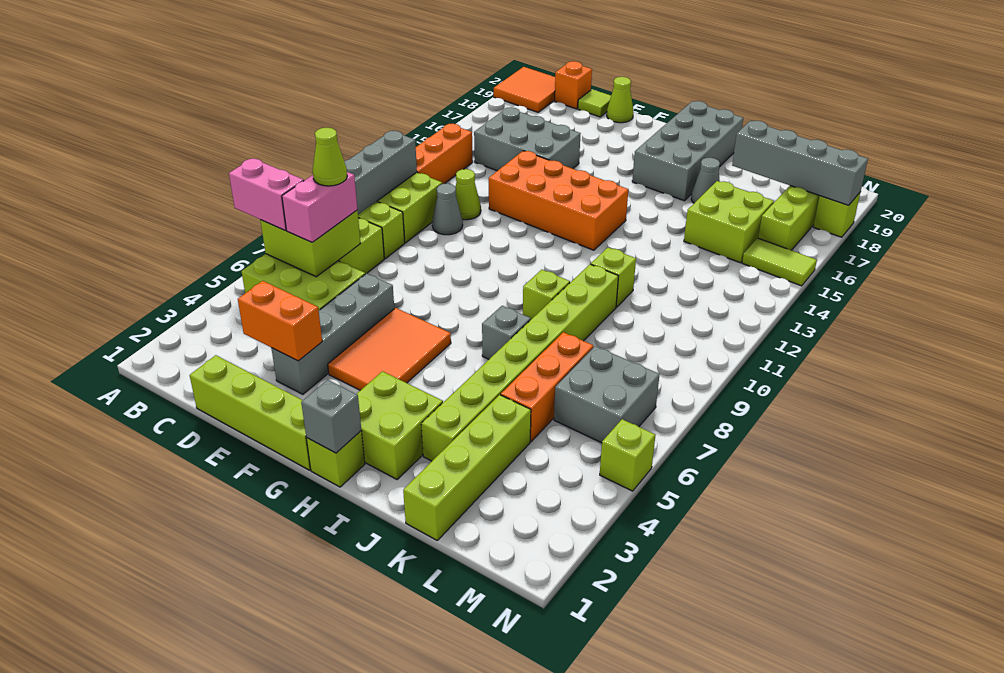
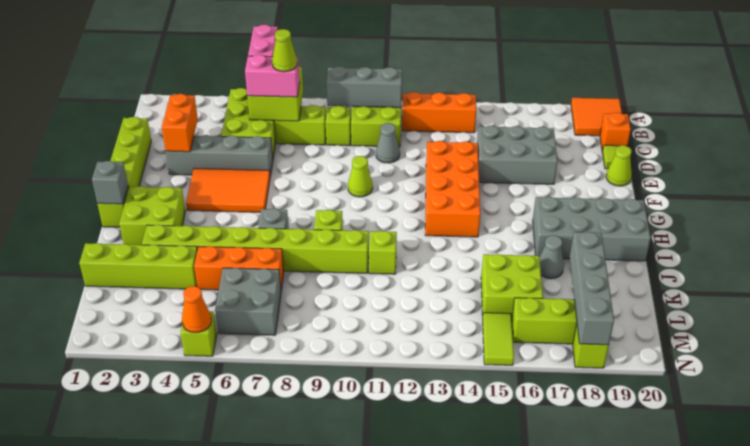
grey 2x3 brick [474,107,581,171] -> grey 2x3 brick turned to [477,126,557,184]
lime 1x1 cone [455,169,481,220] -> lime 1x1 cone moved to [348,156,373,197]
none -> orange 1x1 cone [182,286,211,333]

